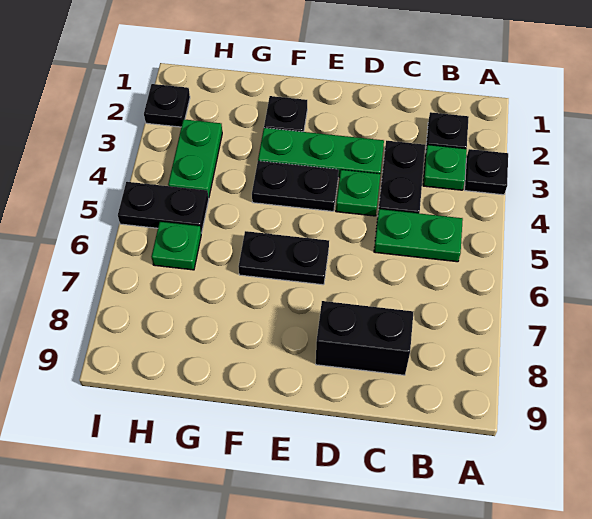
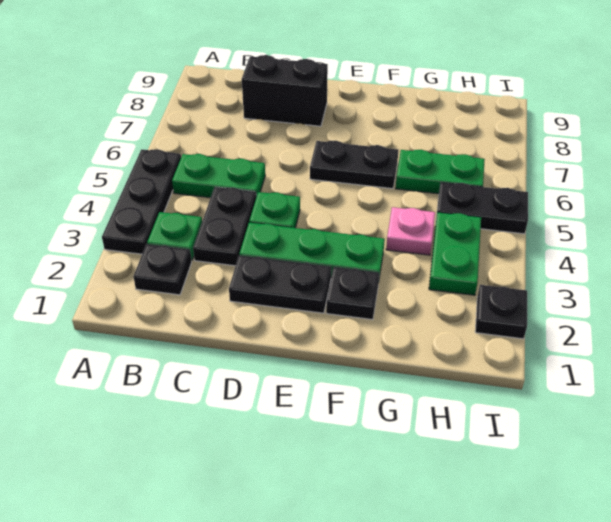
black 1x1 plate [465,149,508,195] -> black 1x3 plate [102,149,181,254]
black 1x2 plate [252,161,339,211] -> black 1x2 plate moved to [229,255,331,313]
none -> pink 1x1 plate [386,207,435,255]
green 1x1 plate [151,222,201,270] -> green 1x2 plate [395,150,485,194]

